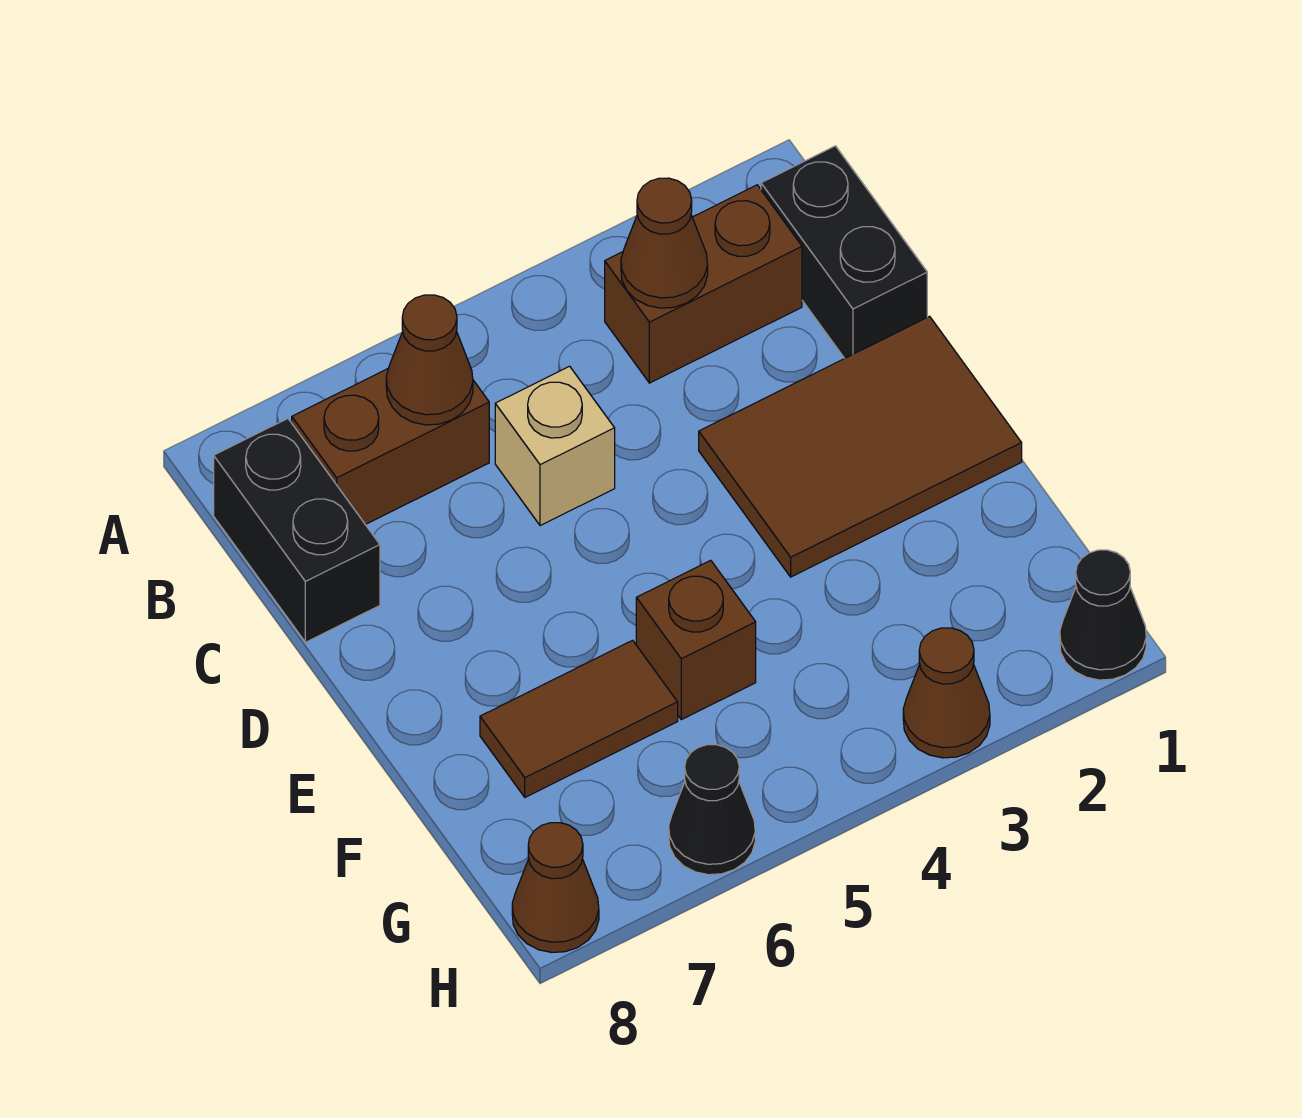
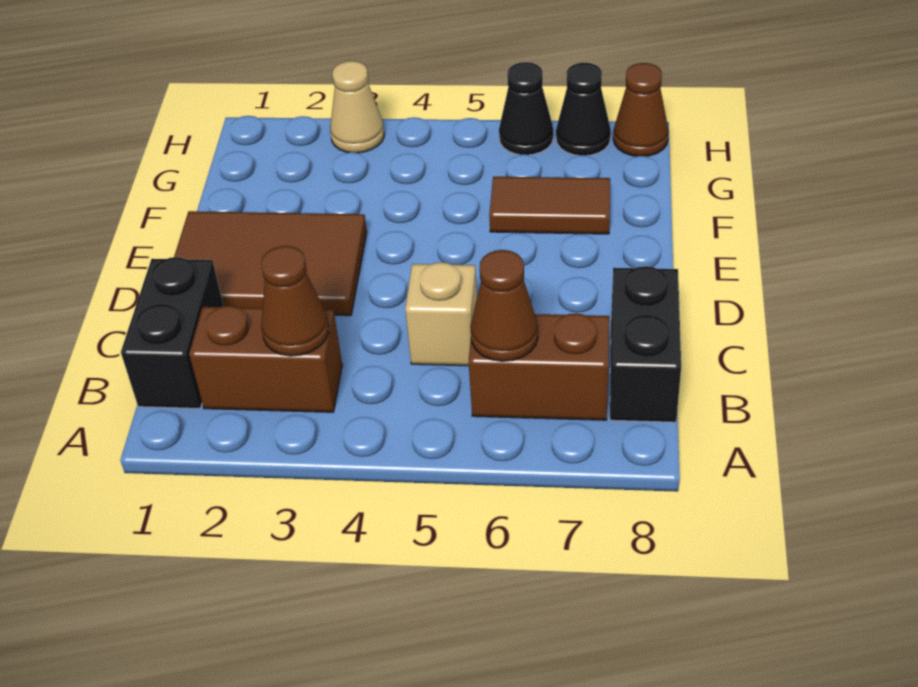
brown 1x1 brick [636,560,756,720] -> none
black 1x1 cone [1060,550,1146,680] -> black 1x1 cone moved to [556,63,611,156]
brown 1x1 cone [903,628,990,758] -> tan 1x1 cone [330,61,384,153]

